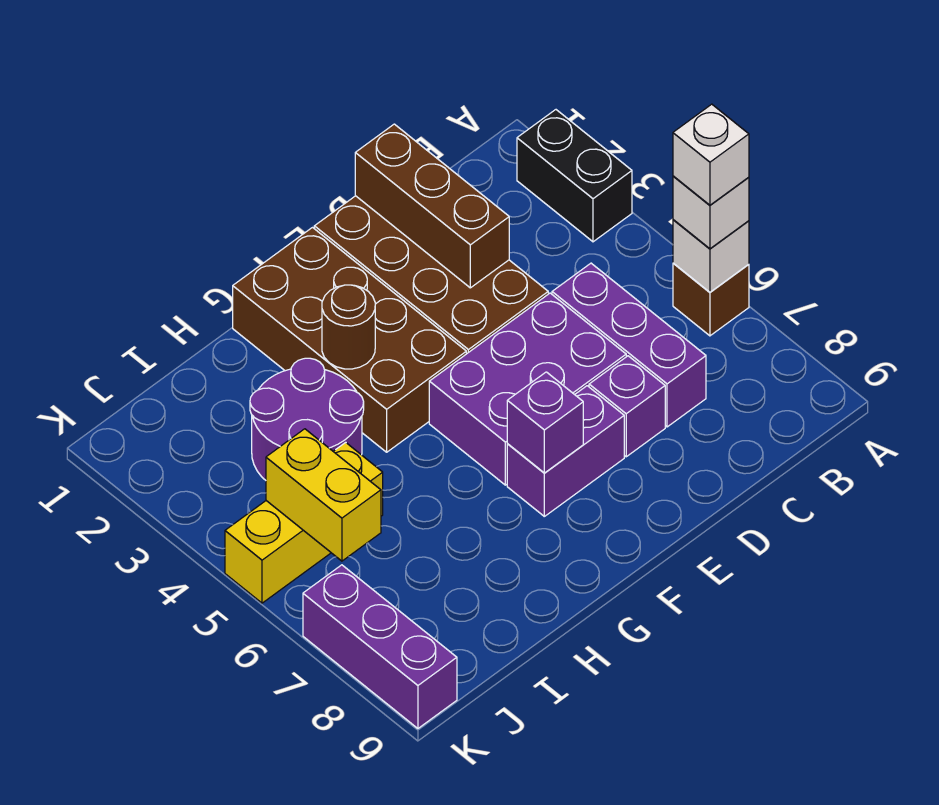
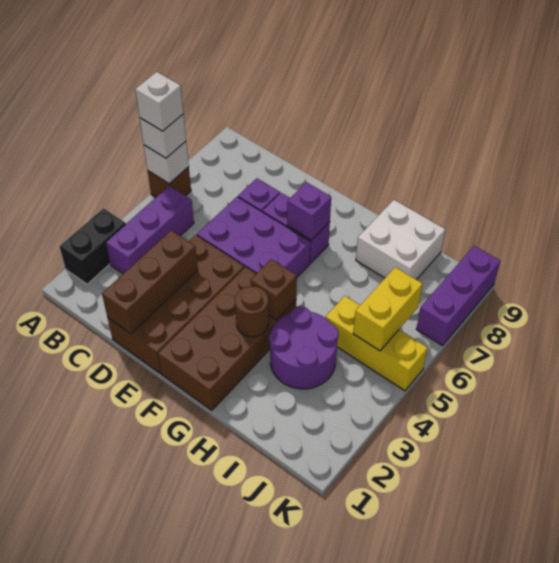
purple 1x3 brick [552,263,706,427] -> purple 1x3 brick moved to [106,186,194,274]
none -> brown 1x1 brick [250,259,297,320]
none -> white 2x2 brick [356,200,445,280]

